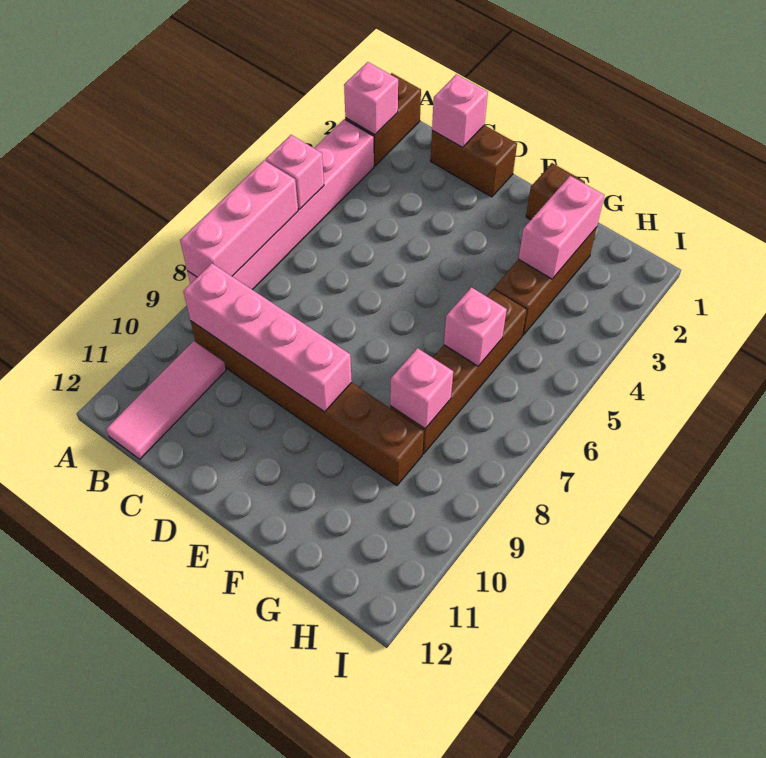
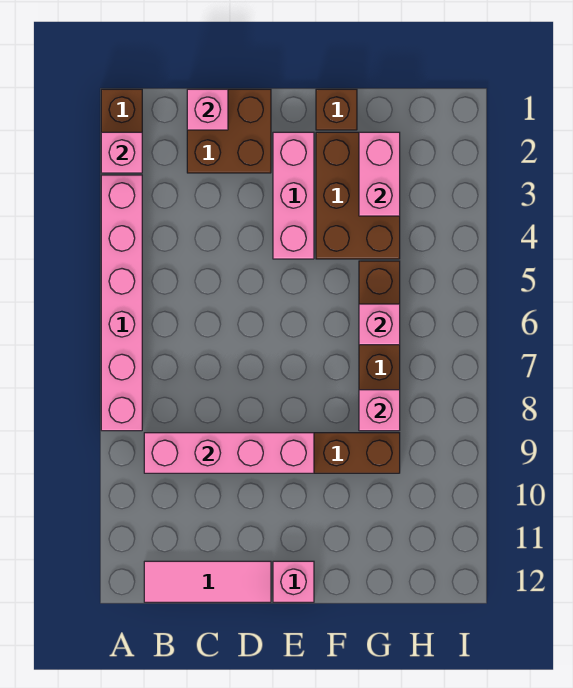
pink 1x1 brick [266,135,324,210] -> pink 1x1 brick moved to [273,561,314,602]
pink 1x3 brick [180,160,298,277] -> pink 1x3 brick moved to [273,132,314,259]
pink 1x3 tile [106,341,226,459] -> pink 1x3 tile turned to [144,561,271,602]
brown 1x2 brick [431,125,517,197] -> brown 2x2 brick [187,89,271,173]
brown 1x3 brick [494,227,597,335] -> brown 2x3 brick [316,132,400,259]

